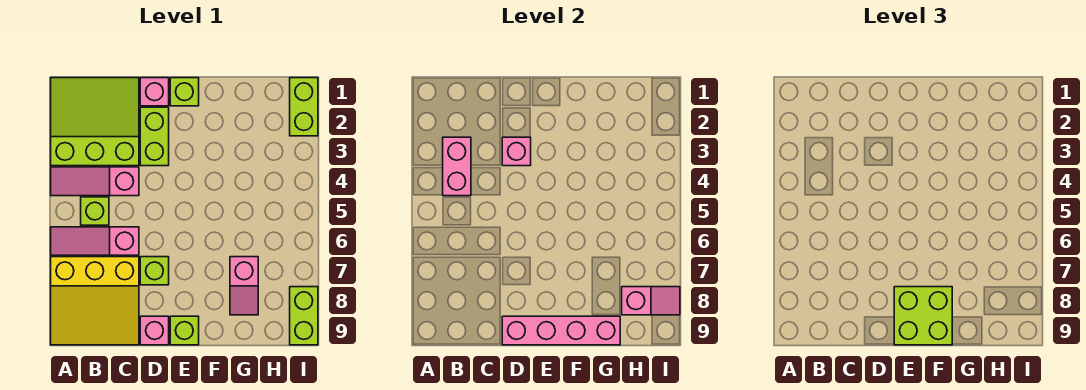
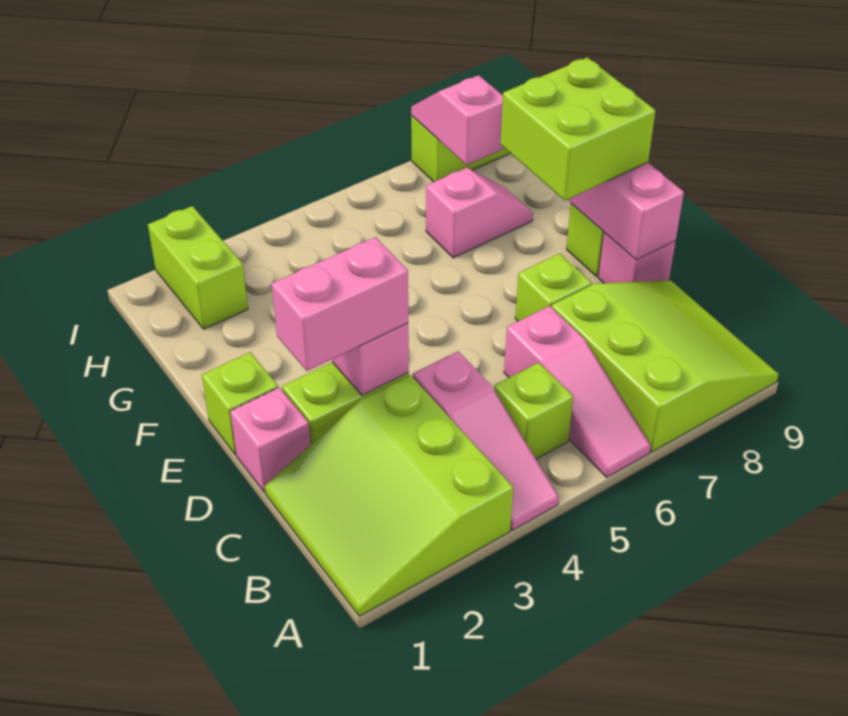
yellow 3x3 slope [51,257,139,345] -> lime 3x3 slope [552,280,779,452]
pink 1x2 brick [443,137,471,196] -> pink 1x2 brick moved to [272,237,408,371]
lime 1x2 brick [290,78,318,136] -> lime 1x2 brick turned to [148,206,248,329]

